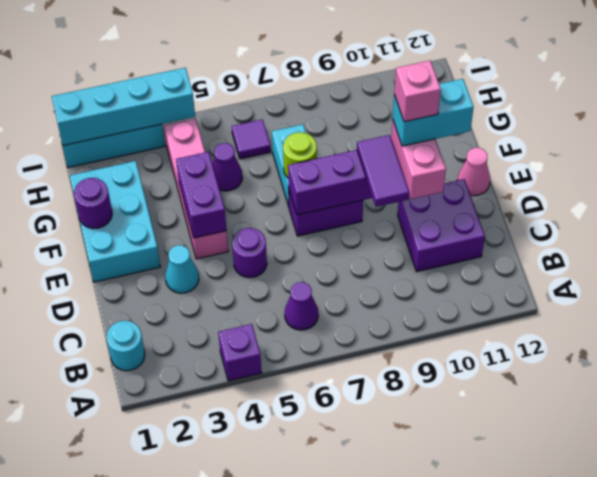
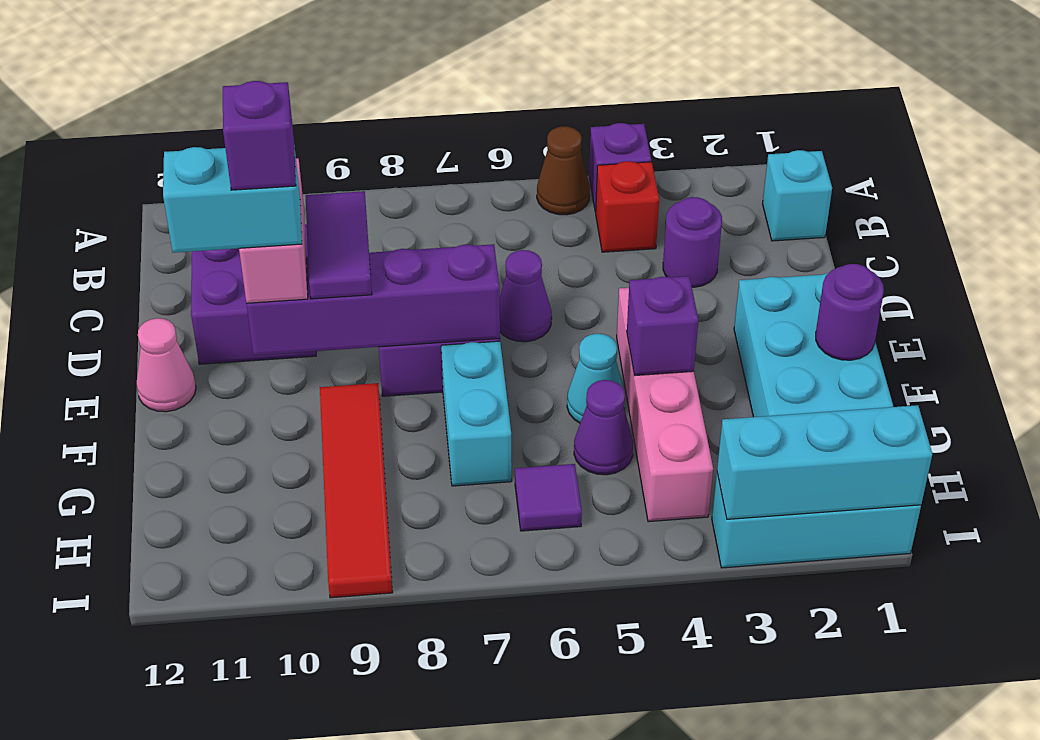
none -> brown 1x1 cone [537,126,590,215]
cyan 1x1 round brick [107,321,145,371] -> cyan 1x1 brick [763,150,832,241]
none -> red 1x1 brick [596,161,659,252]
purple 1x1 cone [285,282,318,330] -> purple 1x1 cone moved to [500,250,552,342]
cyan 1x1 cone [165,245,199,293] -> cyan 1x1 cone moved to [567,334,625,423]
purple 1x1 round brick [232,228,267,278] -> purple 1x1 round brick moved to [663,197,722,287]
purple 1x2 brick [176,152,227,238] -> purple 1x1 brick [627,276,698,376]
pink 1x1 brick [394,61,441,122] -> purple 1x1 brick [223,81,296,190]
lime 1x1 round brick [283,132,317,178] -> none
none -> red 1x4 tile [320,383,393,598]
cyan 1x4 brick [52,68,195,145] -> cyan 1x3 brick [717,405,932,519]

